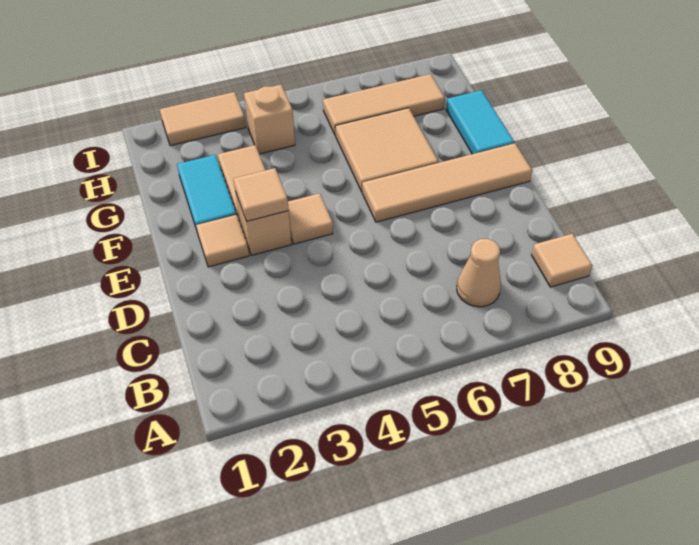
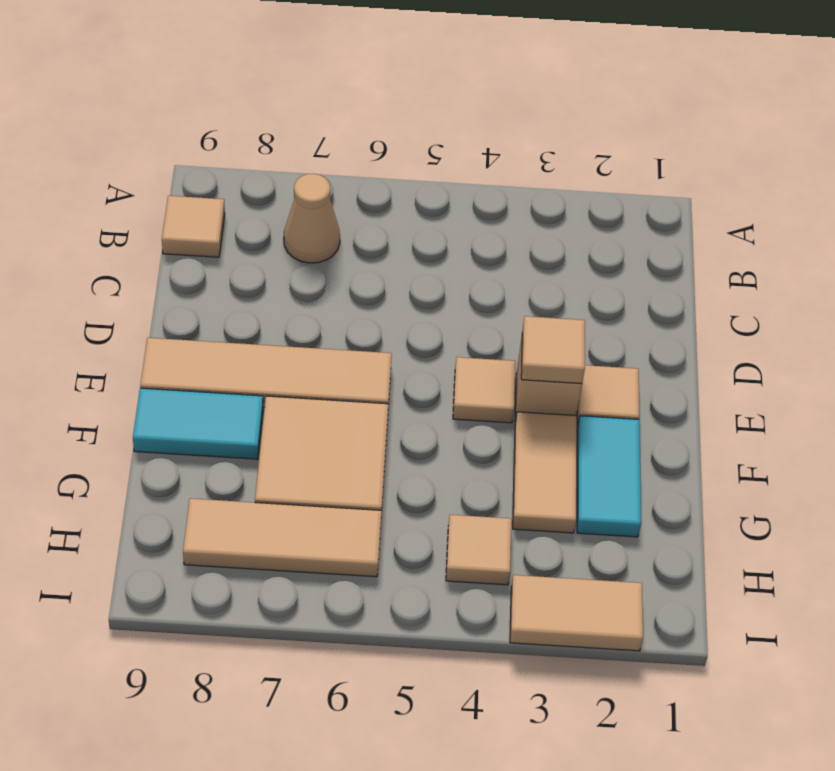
cyan 1x2 tile [446,90,514,154] -> cyan 1x2 tile turned to [133,388,263,459]
tan 1x1 brick [244,85,295,154] -> tan 1x1 tile [446,515,511,585]

